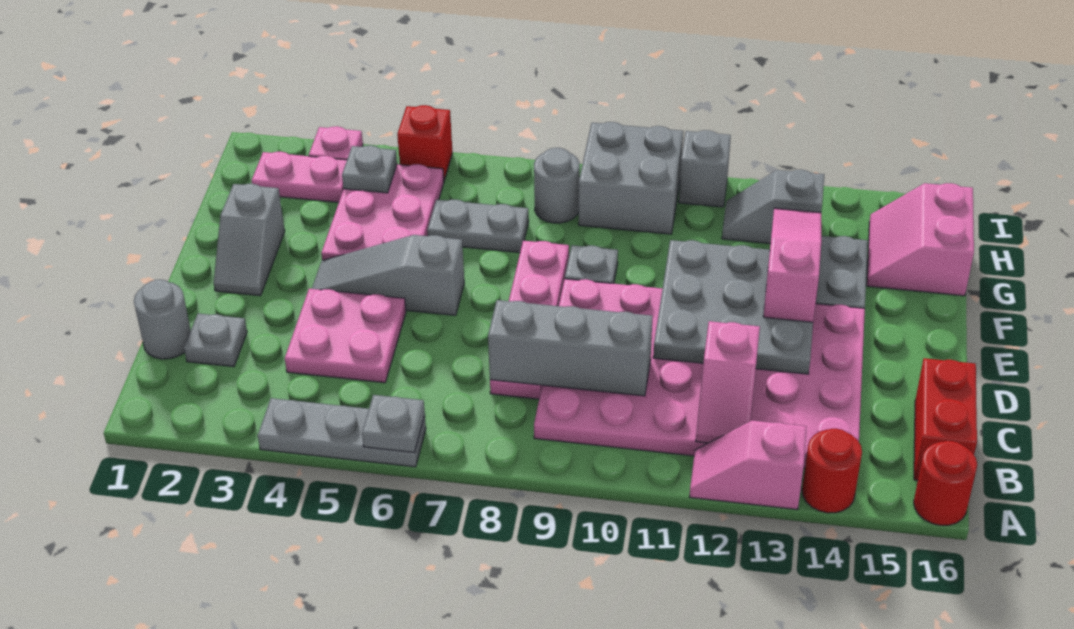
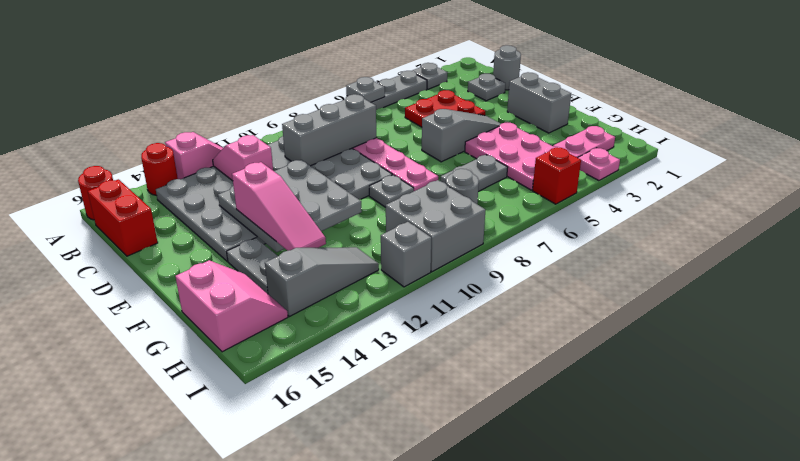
pink 4x6 plate [534,279,865,468] -> grey 4x6 plate [156,136,392,261]
pink 2x2 plate [285,289,406,383] -> red 2x2 plate [405,90,485,127]
grey 1x2 slope [214,184,285,296] -> grey 1x2 brick [507,72,571,133]
grey 1x1 plate [342,145,397,193] -> grey 1x1 plate moved to [412,63,447,89]
grey 1x2 slope [722,170,824,244] -> grey 1x3 slope [265,247,379,317]

